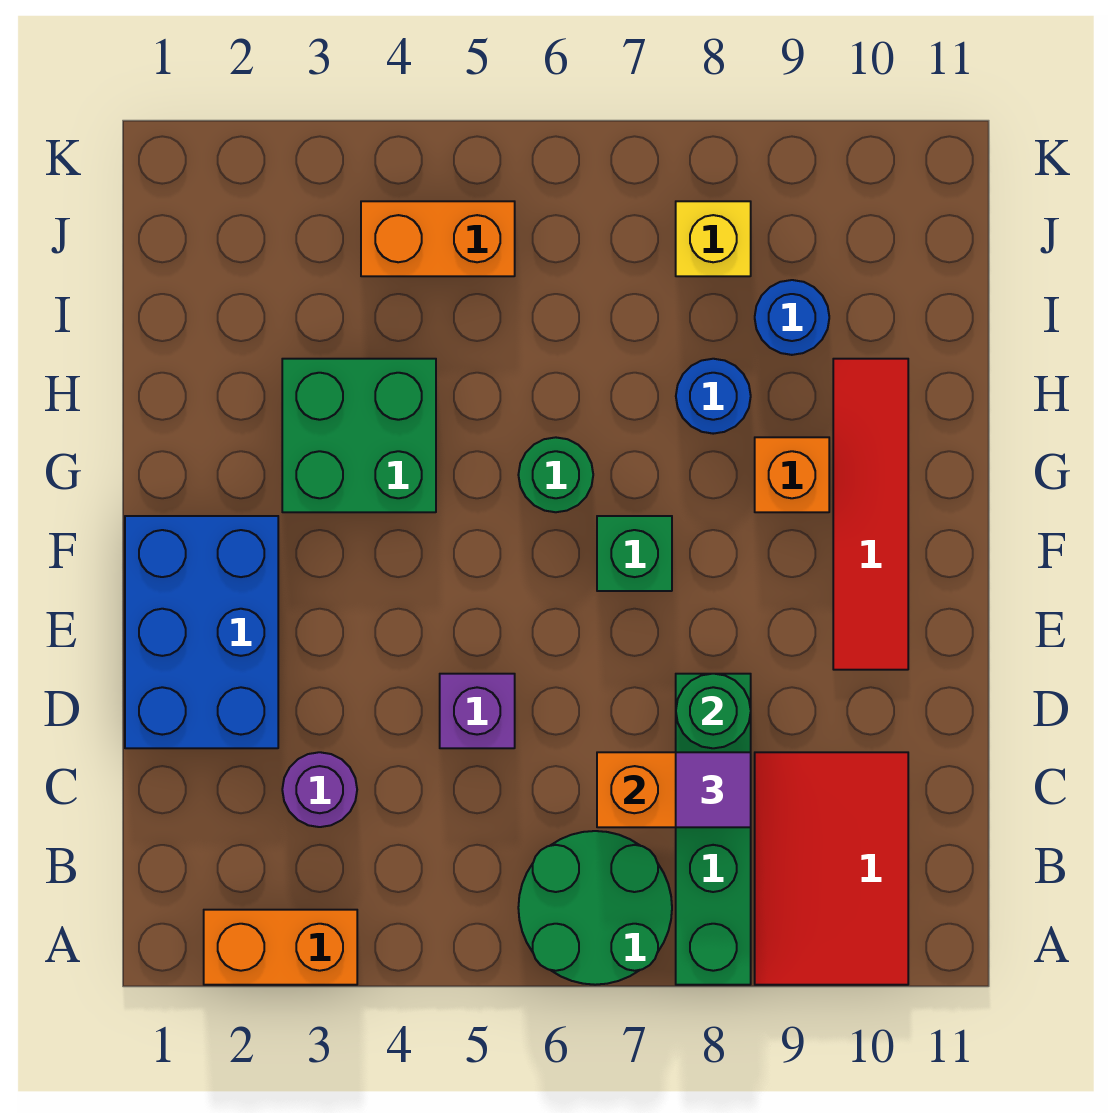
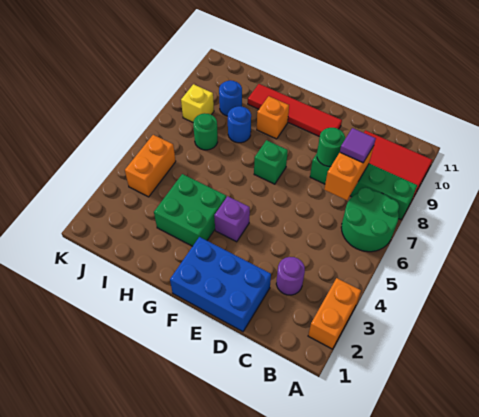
purple 1x1 brick [440,674,515,748] -> purple 1x1 brick moved to [214,196,250,242]
green 1x1 round brick [518,437,593,512] -> green 1x1 round brick moved to [193,113,218,150]

